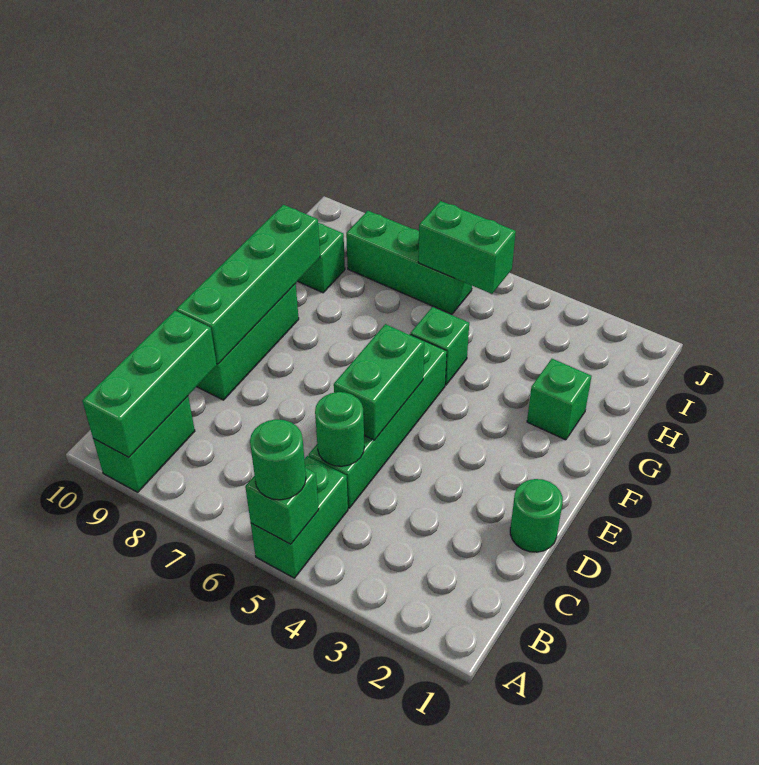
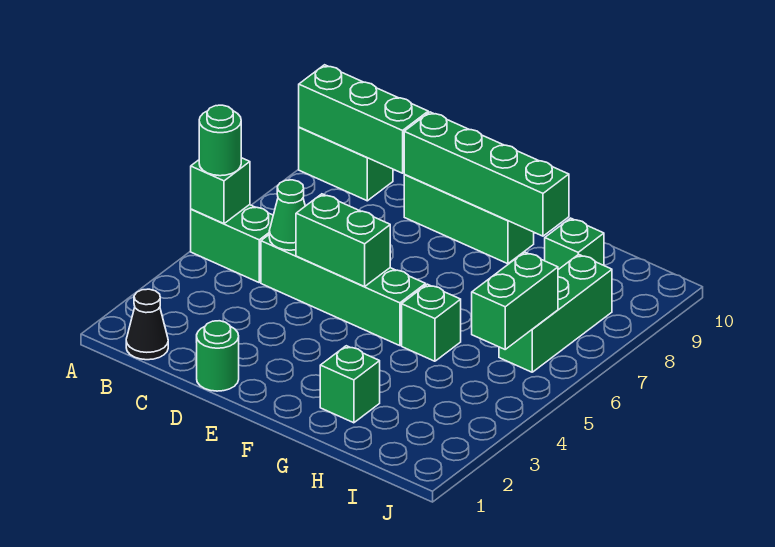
none -> black 1x1 cone [126,289,168,360]
green 1x1 round brick [315,392,364,466] -> green 1x1 cone [269,180,305,250]

